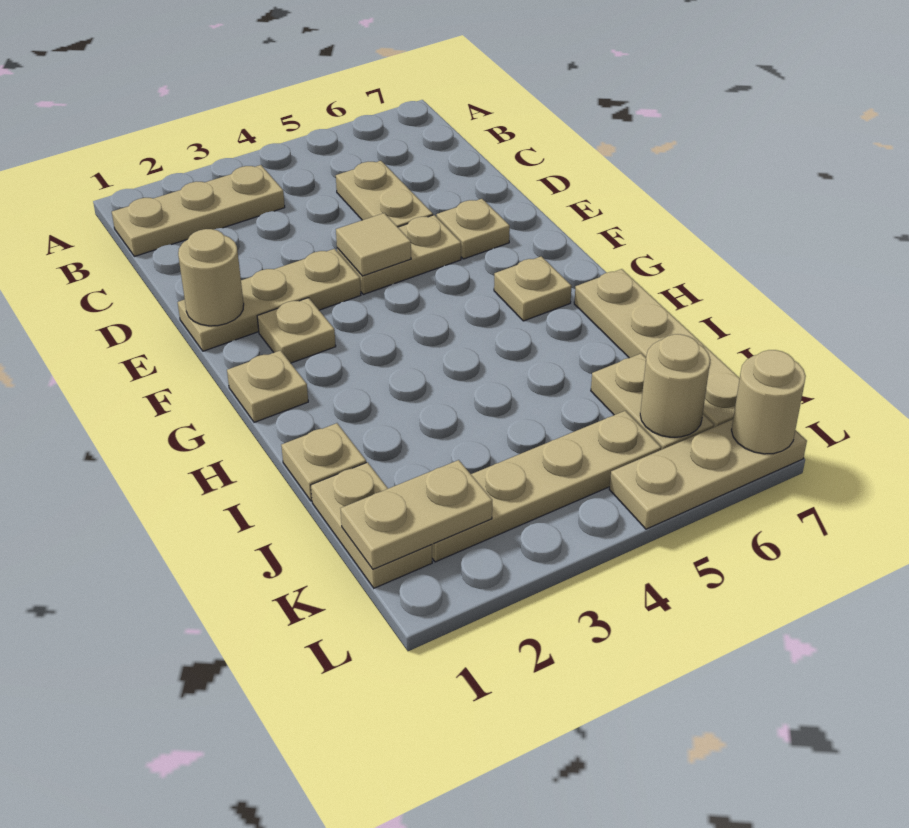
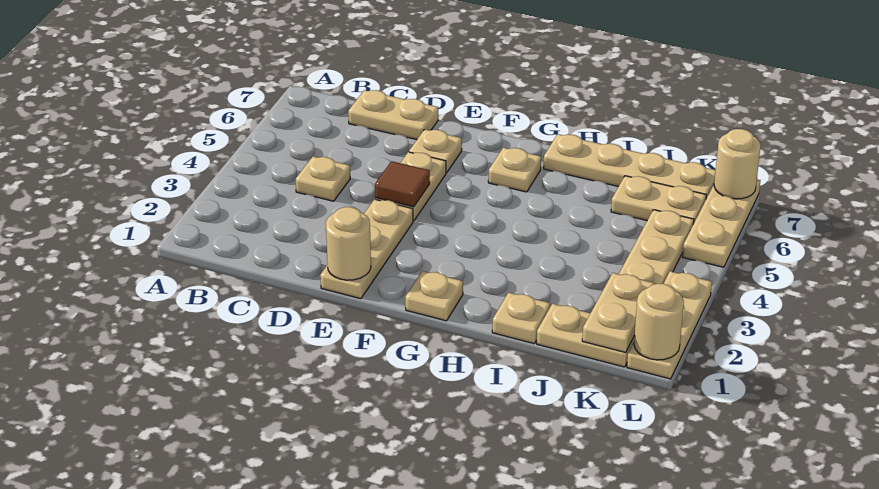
tan 1x3 plate [112,165,285,256] -> tan 1x3 plate moved to [627,271,712,379]
tan 1x2 plate [336,161,433,227] -> tan 1x2 plate moved to [348,90,438,140]
tan 1x1 tile [336,213,411,276] -> brown 1x1 tile [375,161,430,207]
tan 1x1 plate [257,298,336,363] -> tan 1x1 plate moved to [296,156,350,201]
tan 1x1 round brick [640,334,710,437] -> tan 1x1 round brick moved to [634,284,684,360]

